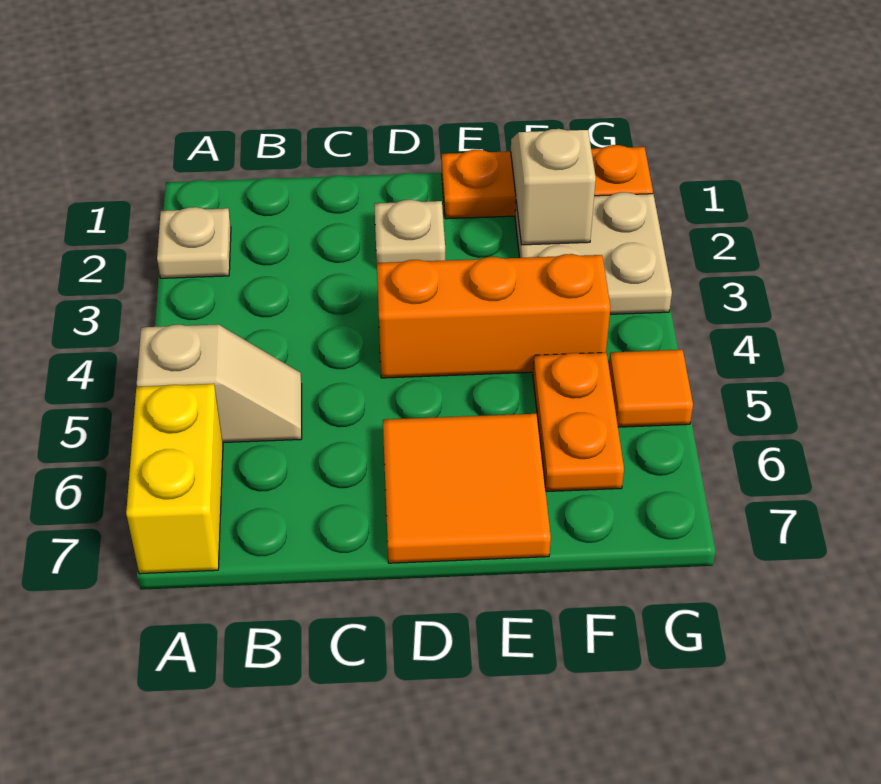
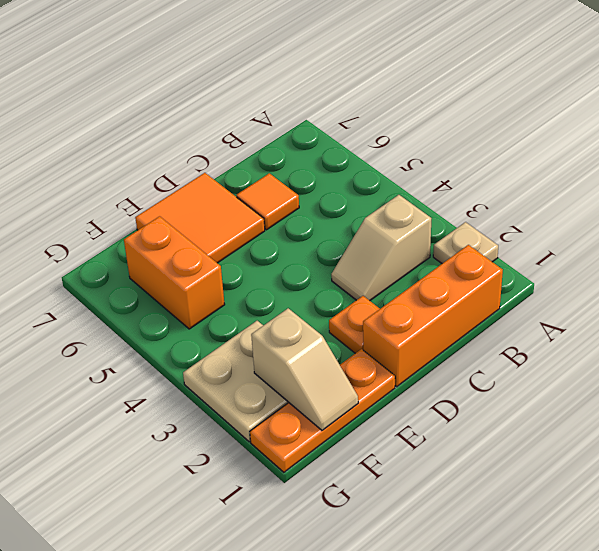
tan 1x2 slope [137,324,302,443] -> tan 1x2 slope moved to [331,195,431,301]
yellow 1x2 brick [126,384,223,574] -> none
tan 1x1 plate [374,200,445,263] -> orange 1x1 plate [329,296,380,353]
orange 1x3 brick [377,254,611,378] -> orange 1x3 brick moved to [363,245,503,387]
orange 1x2 plate [533,353,624,492] -> orange 1x2 brick [124,216,225,329]
orange 1x1 tile [609,350,693,427] -> orange 1x1 tile moved to [236,173,299,230]

